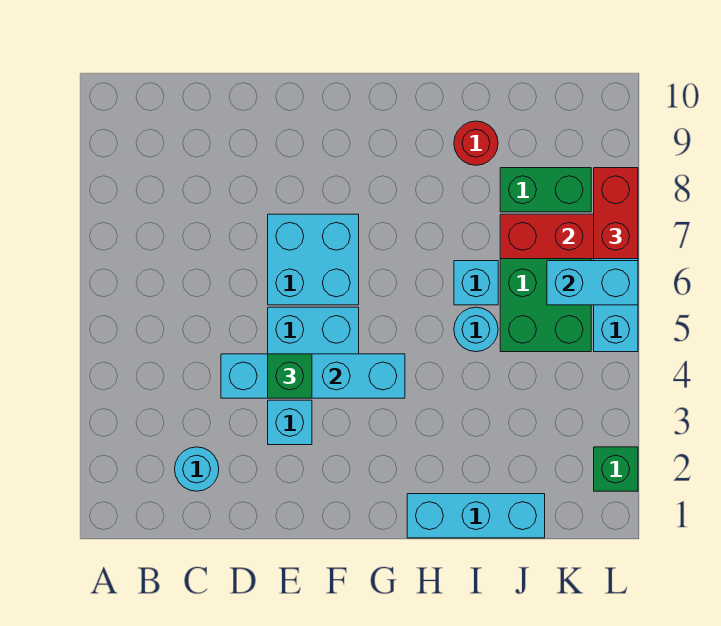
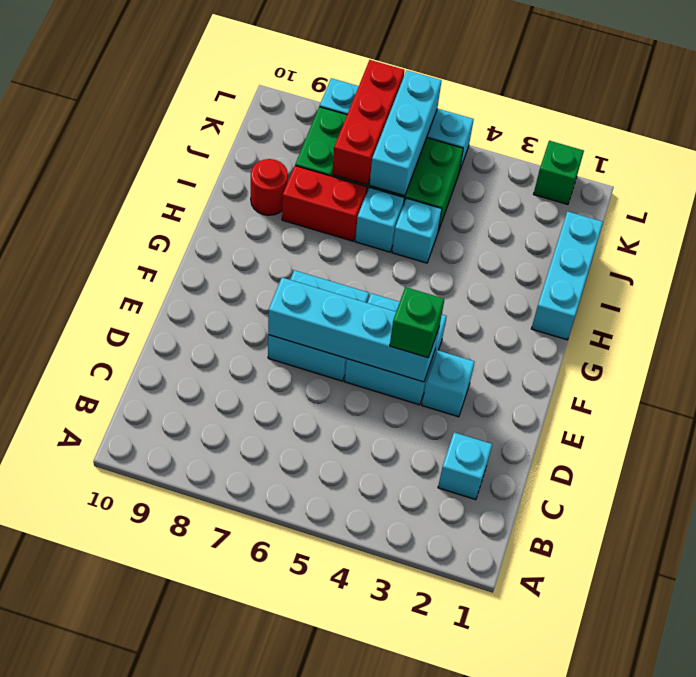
cyan 1x1 round brick [175,447,219,491] -> cyan 1x1 brick [438,432,492,500]
cyan 1x4 brick [221,354,405,398] -> cyan 1x4 brick turned to [268,278,439,382]
cyan 1x1 round brick [454,307,498,352] -> cyan 1x1 brick [392,198,442,263]
cyan 1x2 brick [547,261,638,305] -> cyan 1x3 brick [370,70,442,196]
red 1x2 brick [594,168,638,259] -> red 1x2 brick moved to [282,166,367,241]

